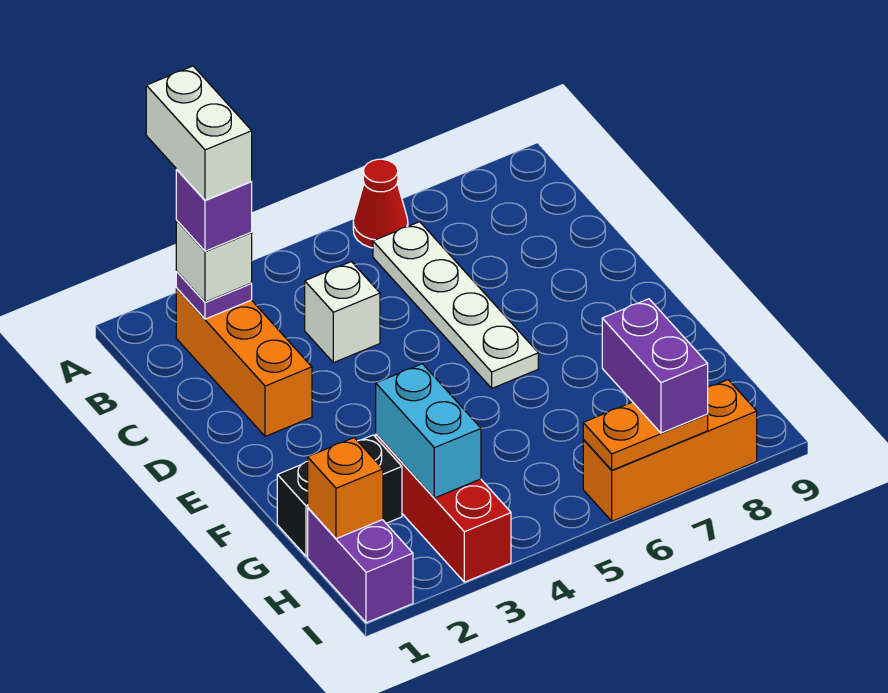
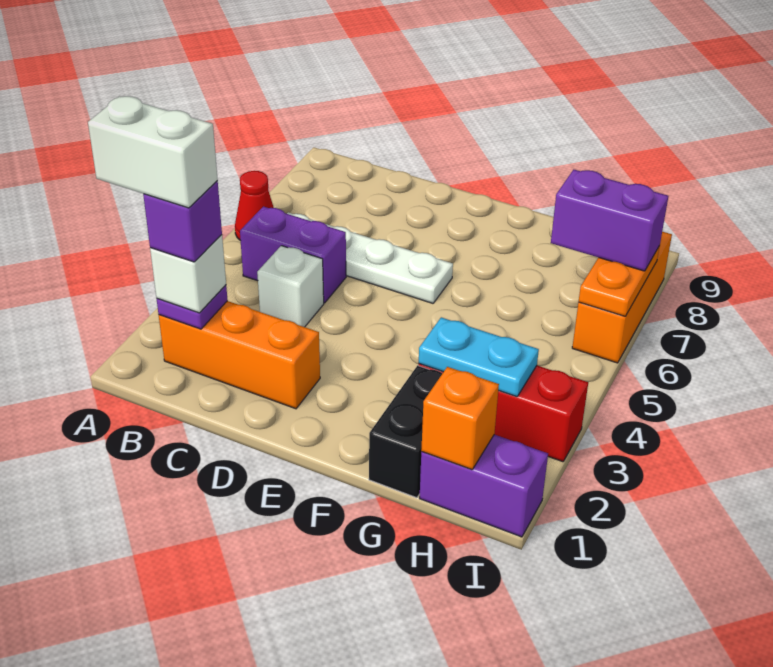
none -> purple 1x2 brick [240,206,346,303]
cyan 1x2 brick [376,364,481,498] -> cyan 1x2 plate [419,317,539,397]

